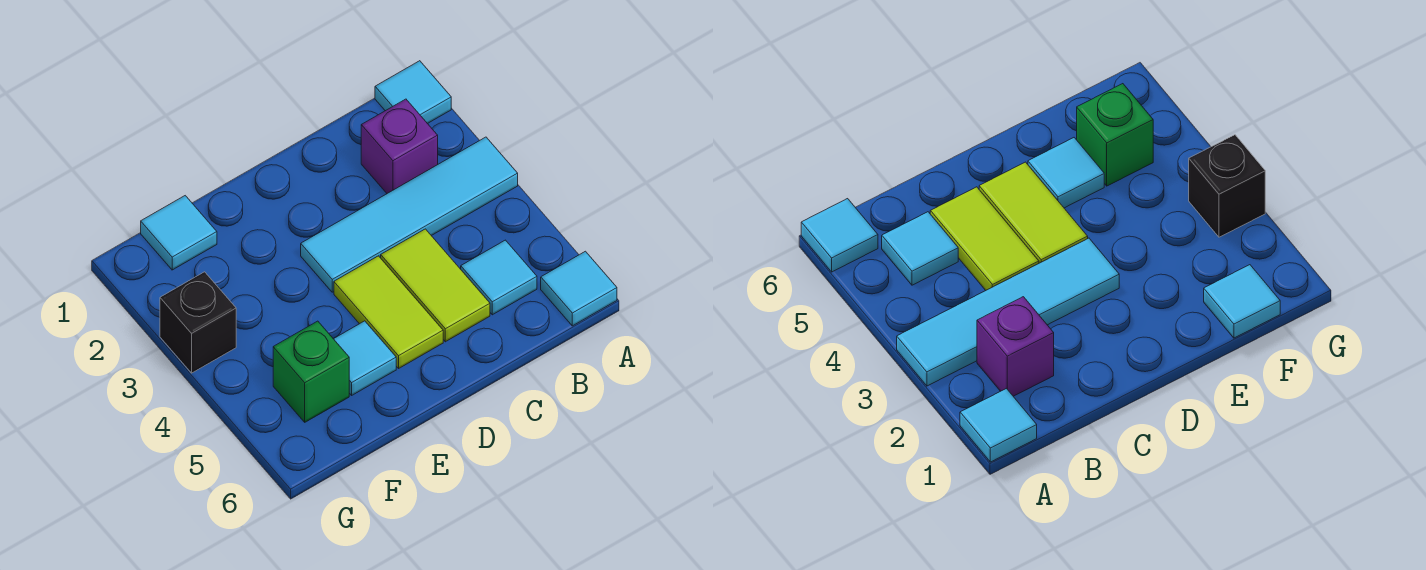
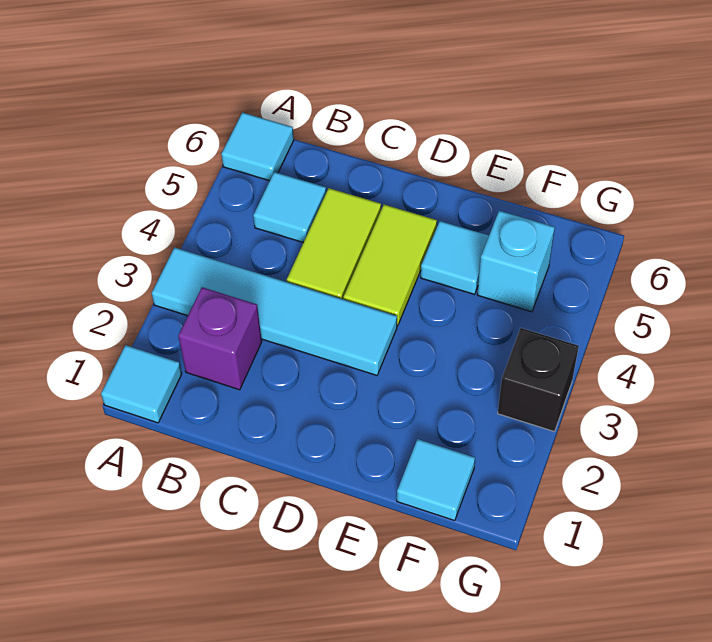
green 1x1 brick [273,321,349,422] -> cyan 1x1 brick [477,211,555,312]

